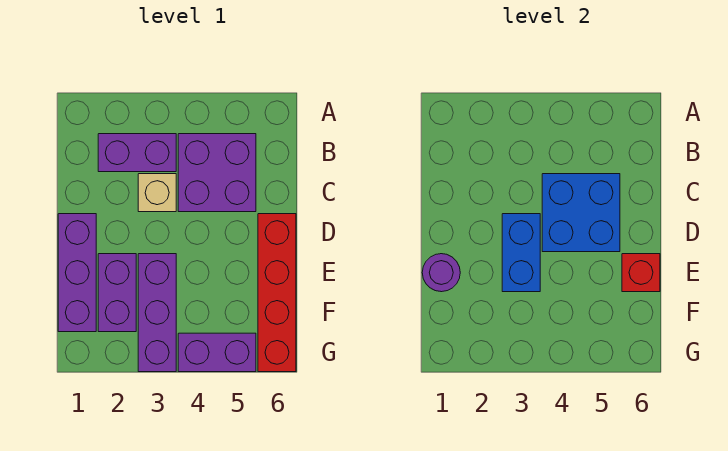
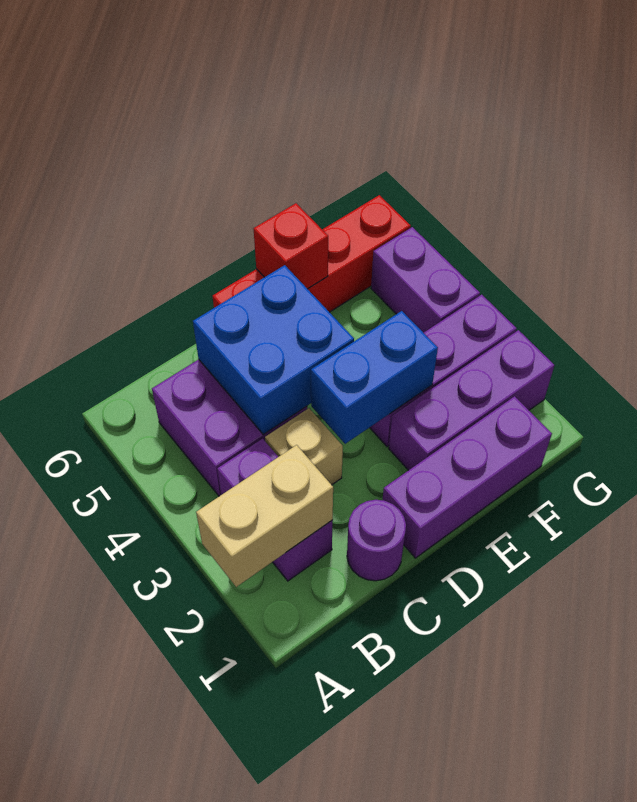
none -> tan 1x2 brick [196,445,333,587]
purple 1x1 round brick [422,254,460,292] -> purple 1x1 round brick moved to [347,500,406,581]
purple 1x2 brick [98,254,136,332] -> purple 1x3 brick [389,330,555,470]

